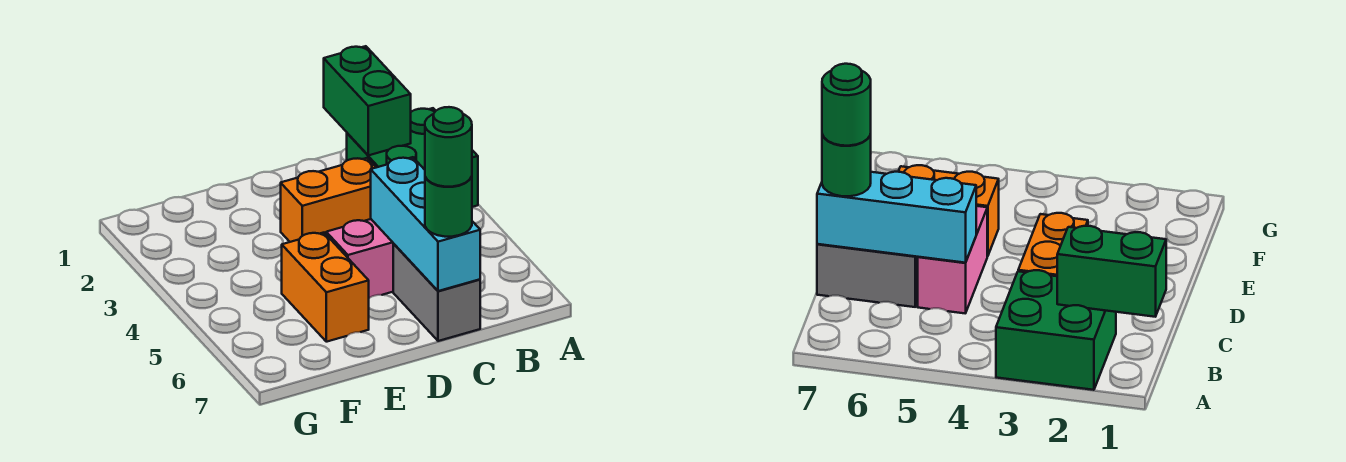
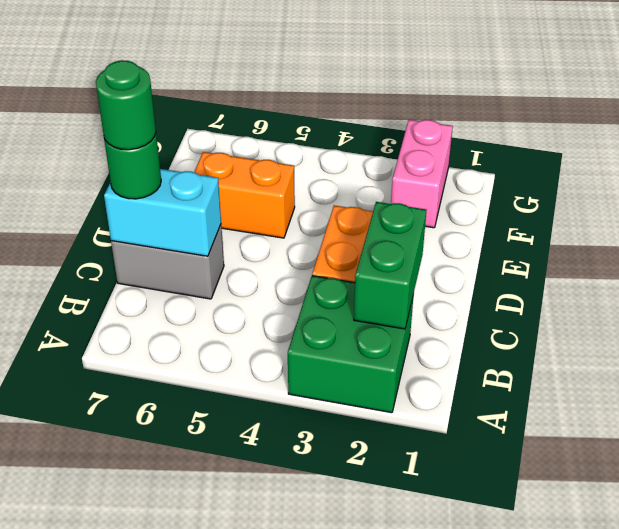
green 1x2 brick [324,46,411,155] -> green 1x2 brick turned to [354,202,426,329]
pink 1x2 brick [326,219,394,298] -> pink 1x2 brick moved to [391,120,453,228]
cyan 1x3 brick [371,157,480,291] -> cyan 1x2 brick [104,169,221,256]

